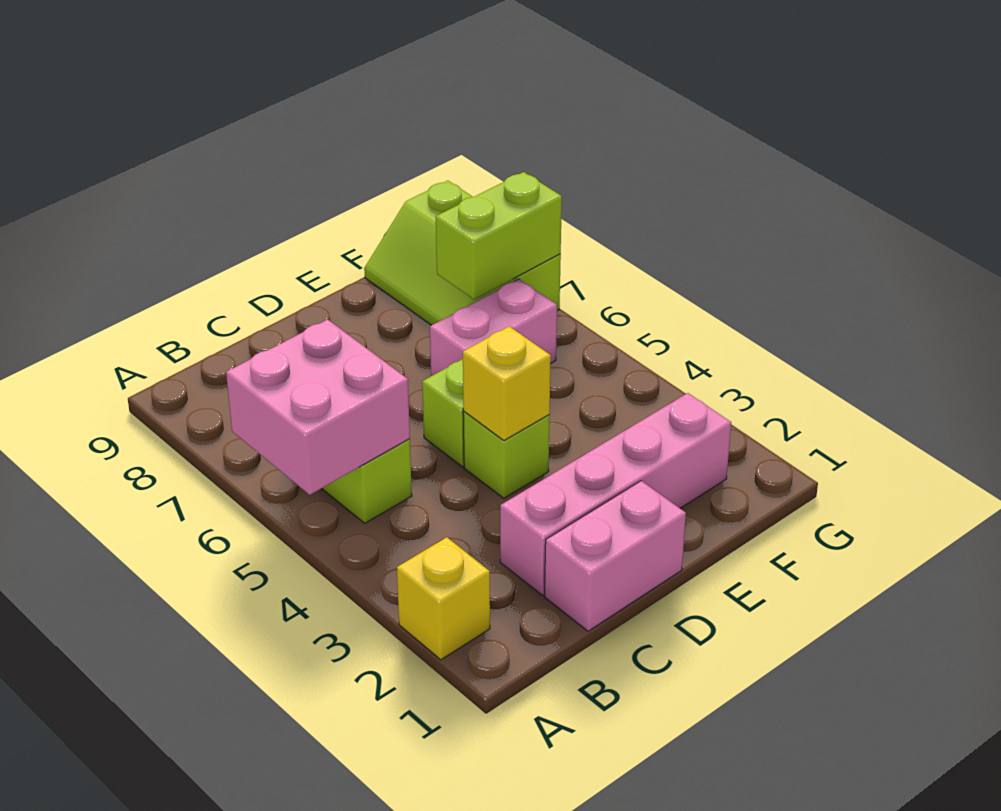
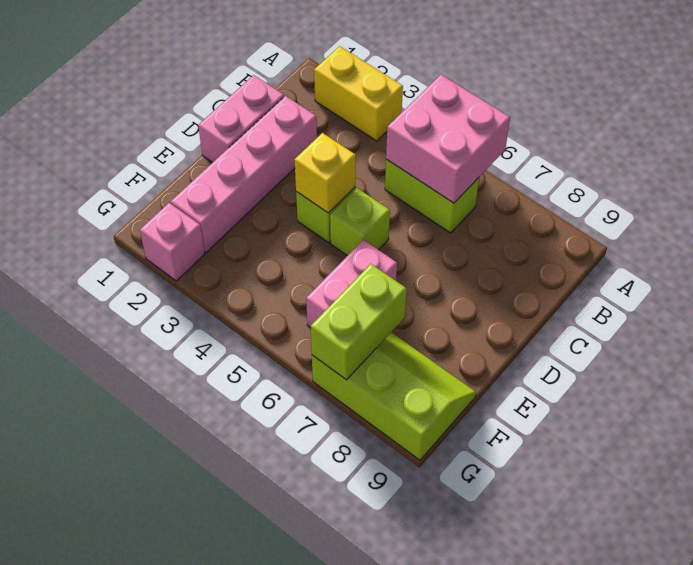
yellow 1x1 brick [397,537,490,660] -> yellow 1x2 brick [314,46,403,141]
none -> pink 1x1 brick [140,203,205,281]

